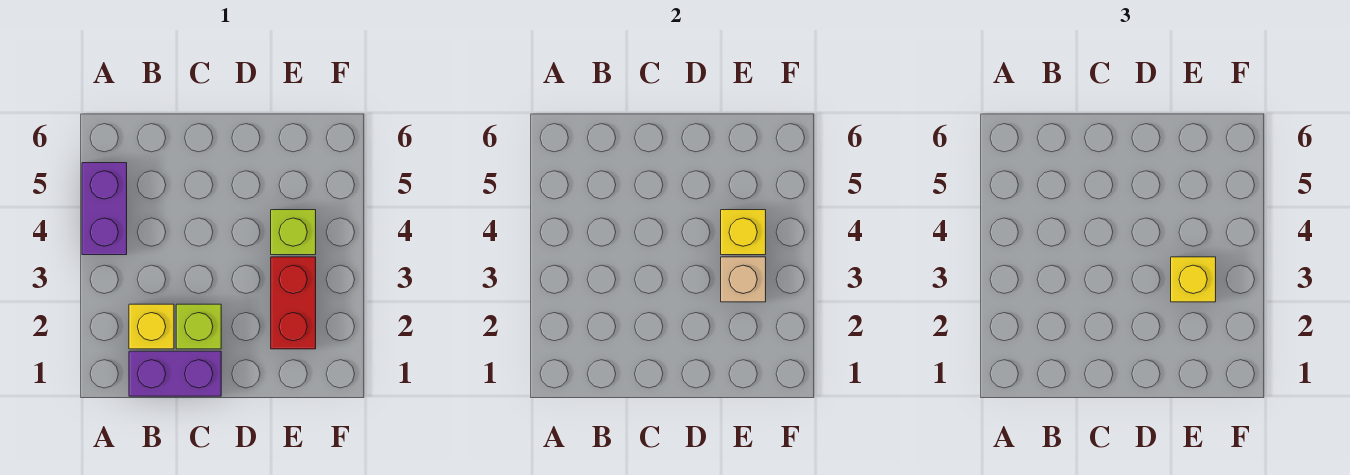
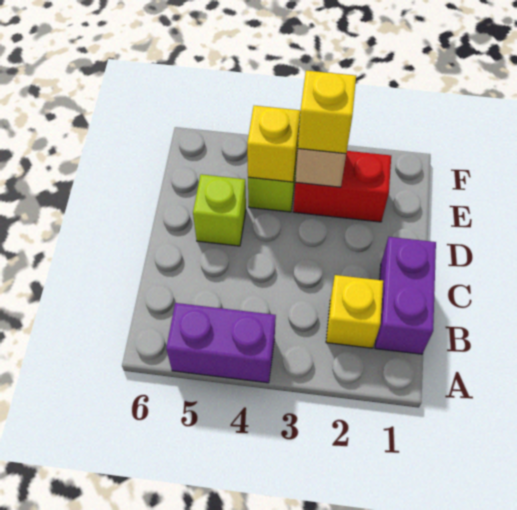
lime 1x1 brick [176,304,221,349] -> lime 1x1 brick moved to [193,174,246,246]

